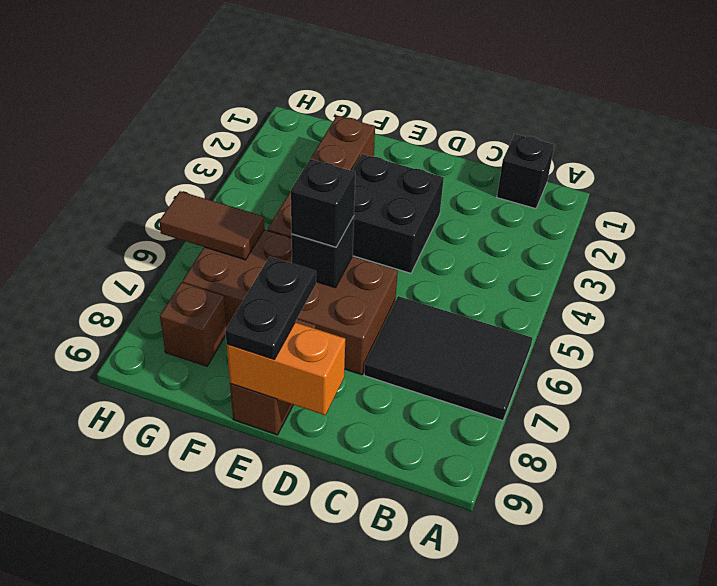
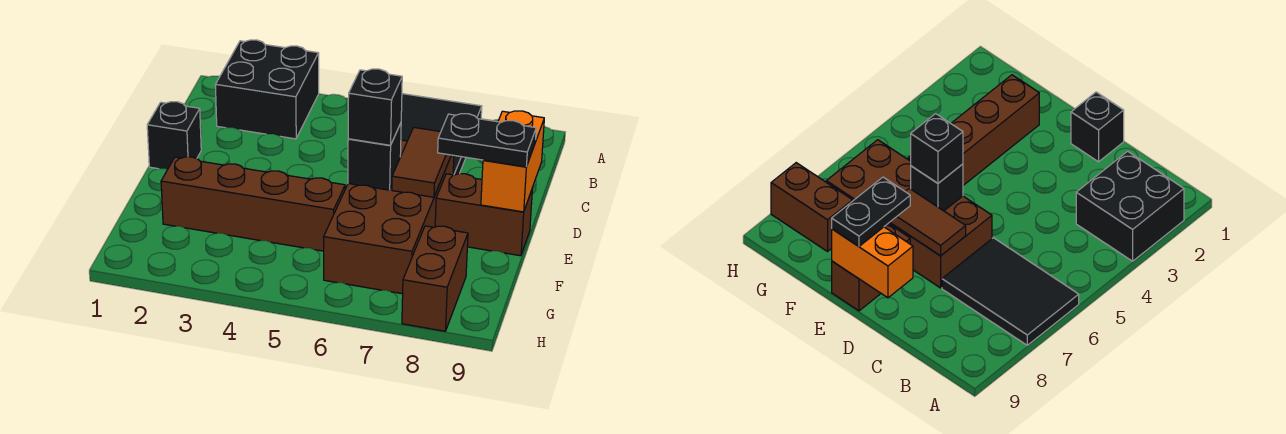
black 1x1 brick [497,134,554,209] -> black 1x1 brick moved to [147,102,201,169]
black 2x2 brick [352,154,444,273] -> black 2x2 brick moved to [215,40,319,139]
brown 1x2 tile [159,191,264,260] -> brown 1x2 tile moved to [392,128,451,197]
brown 1x1 brick [160,282,227,366] -> brown 1x2 brick [402,226,468,331]

